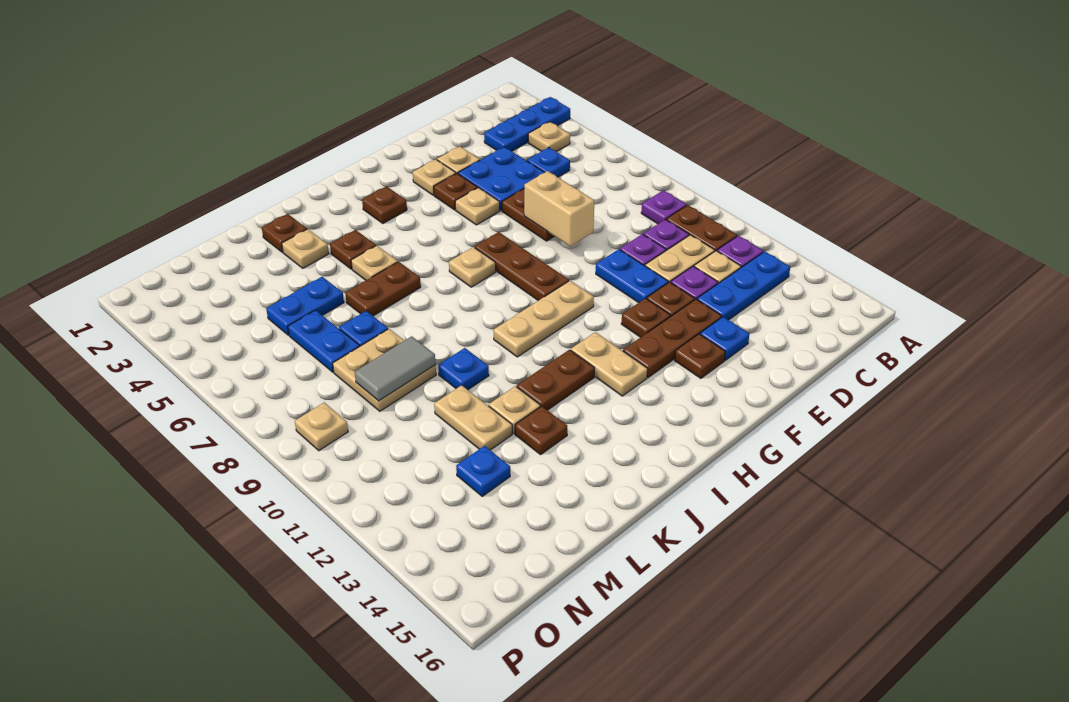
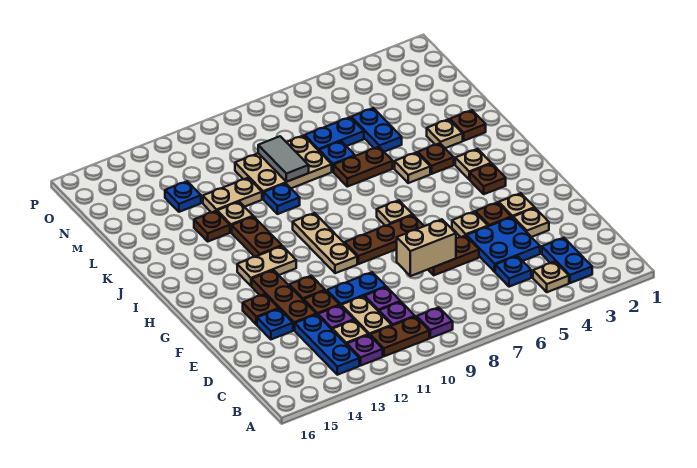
blue 1x3 plate [484,97,570,151] -> blue 1x2 plate [542,238,592,283]
brown 1x2 plate [345,262,421,316] -> brown 1x2 plate turned to [334,147,393,187]
tan 2x2 plate [333,329,436,411] -> tan 2x3 plate [235,135,332,199]
tan 1x1 plate [295,403,348,451] -> tan 1x1 plate moved to [455,149,491,180]

